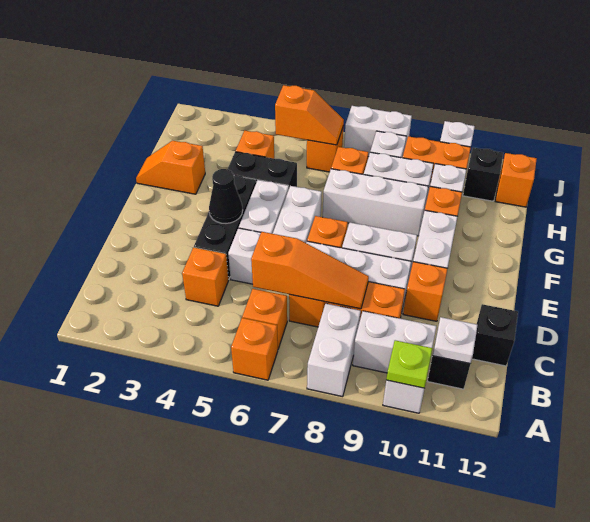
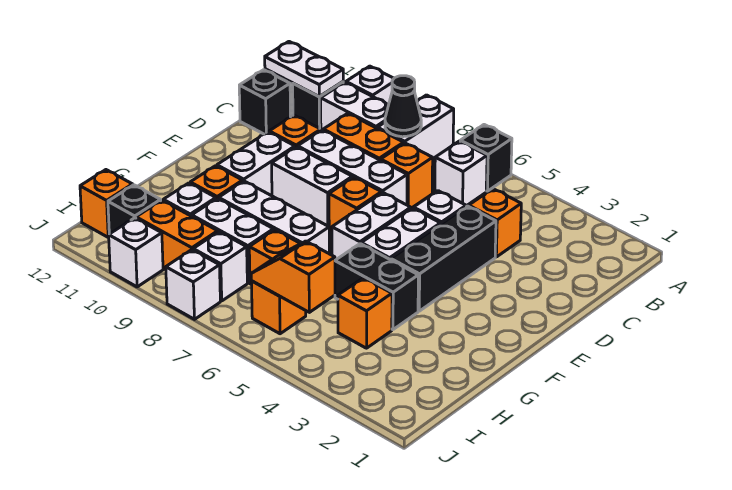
orange 1x1 brick [231,318,278,380] -> black 1x1 brick [460,125,512,191]
lime 1x1 plate [386,340,432,388] -> none
orange 1x1 brick [242,289,287,349] -> white 1x1 brick [435,141,487,206]
white 1x1 plate [433,317,478,364] -> white 1x2 plate [265,42,343,97]
orange 1x3 slope [251,232,369,309] -> none
black 1x1 cone [209,169,243,223] -> black 1x1 cone moved to [385,76,421,137]
orange 1x2 slope [136,141,205,194] -> none
white 1x2 brick [344,106,412,157] -> white 1x1 brick [166,250,220,319]

